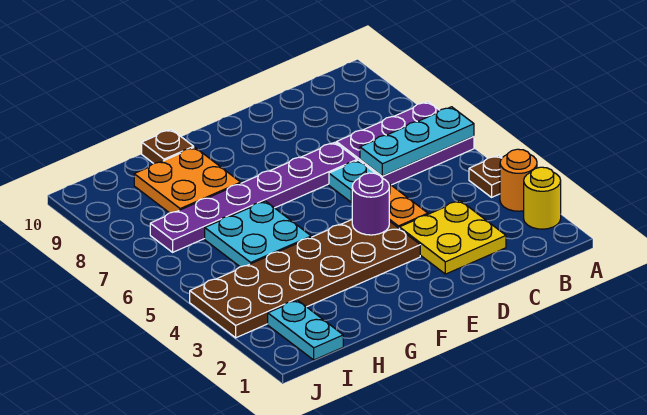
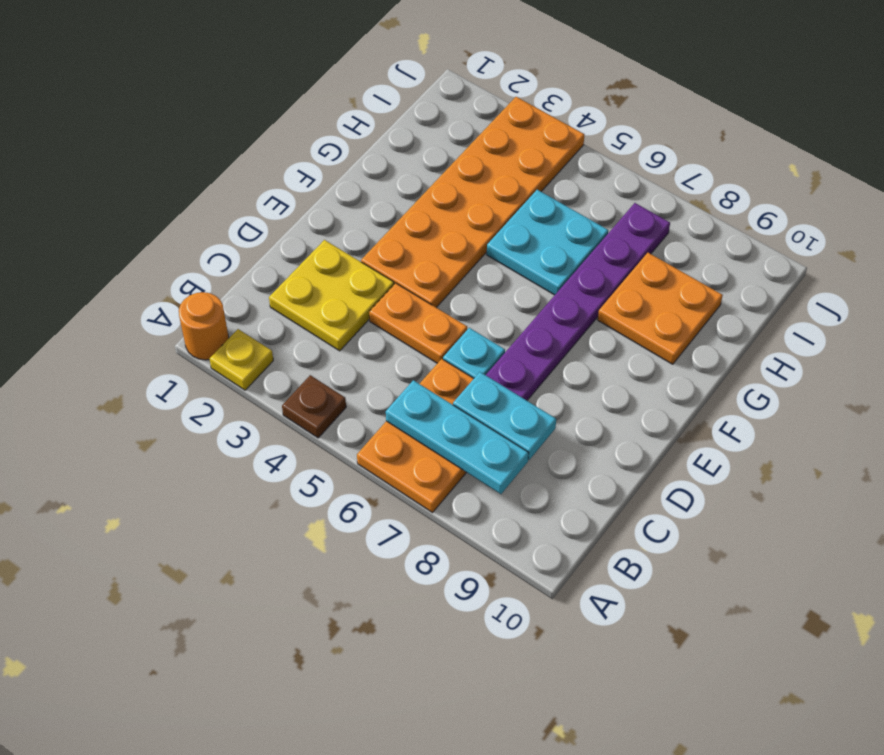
yellow 1x1 round brick [524,167,561,229] -> yellow 1x1 plate [210,329,273,390]
orange 1x1 round brick [500,149,537,211] -> orange 1x1 round brick moved to [179,292,229,360]
purple 2x3 plate [336,102,474,185] -> orange 2x3 plate [357,359,474,513]
cyan 1x3 plate [360,107,474,176] -> cyan 1x3 plate turned to [386,380,529,494]
brown 2x6 plate [190,220,420,338] -> orange 2x6 plate [361,97,584,308]
purple 1x1 round brick [352,173,389,235] -> none
brown 1x1 plate [142,129,194,163] -> none
cyan 1x2 plate [268,300,343,360] -> cyan 1x2 plate moved to [453,372,556,460]

